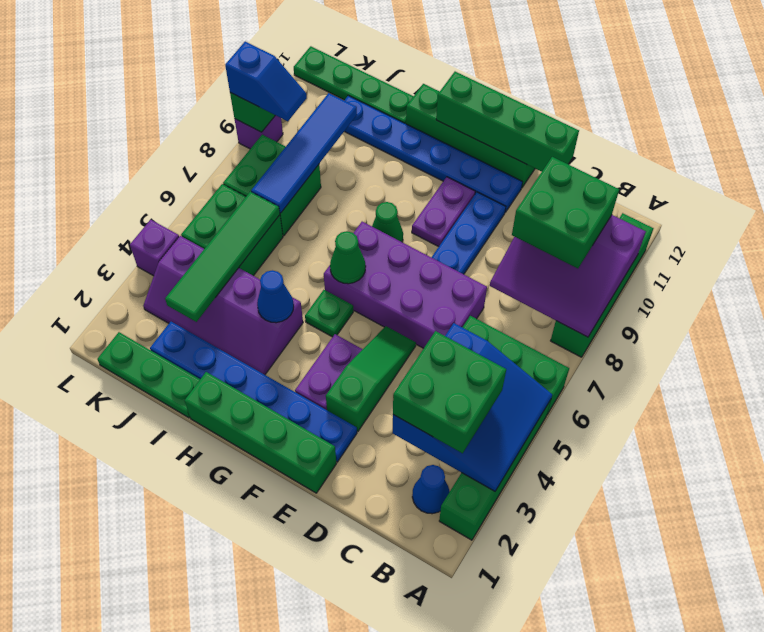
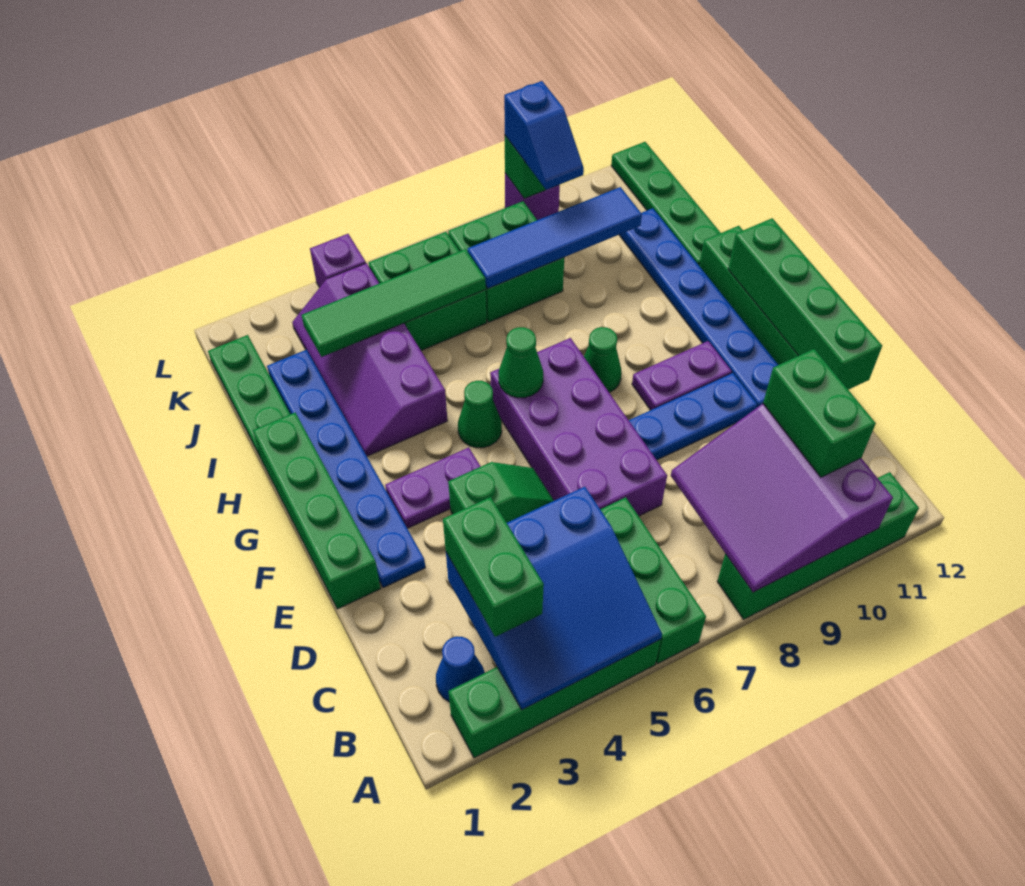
green 2x2 brick [393,331,506,453] -> green 1x2 brick [443,497,544,637]
green 2x2 brick [512,157,619,268] -> green 1x2 brick [763,349,876,477]
green 1x3 slope [326,326,416,431] -> green 1x2 slope [448,462,554,523]
green 1x1 plate [305,290,353,337] -> green 1x1 cone [458,381,502,448]
blue 1x1 cone [257,270,294,323] -> none

